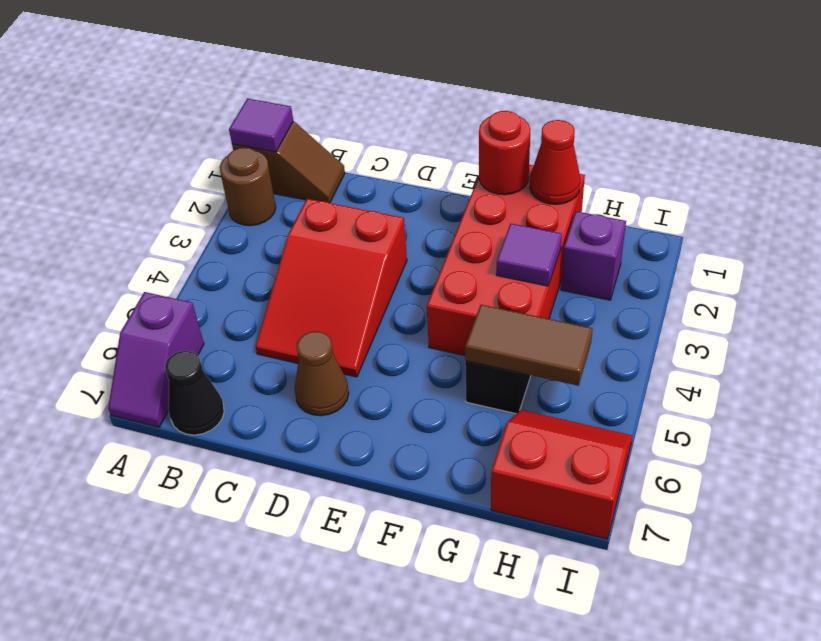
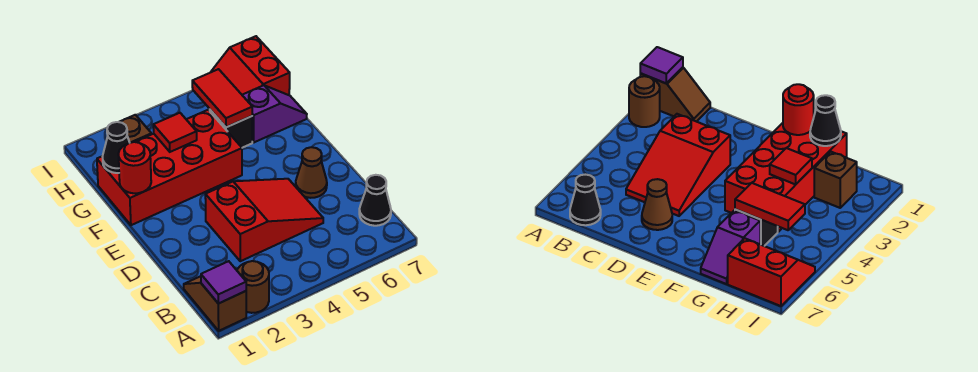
purple 1x2 slope [108,292,204,427] -> purple 1x2 slope moved to [242,85,307,142]
red 1x1 cone [530,120,581,204] -> black 1x1 cone [102,122,130,173]
purple 1x1 tile [496,224,562,286] -> red 1x1 tile [153,113,197,152]
brown 1x2 tile [465,305,593,386] -> red 1x2 tile [192,69,252,127]
purple 1x1 brick [561,211,626,300] -> brown 1x1 brick [120,115,152,143]

